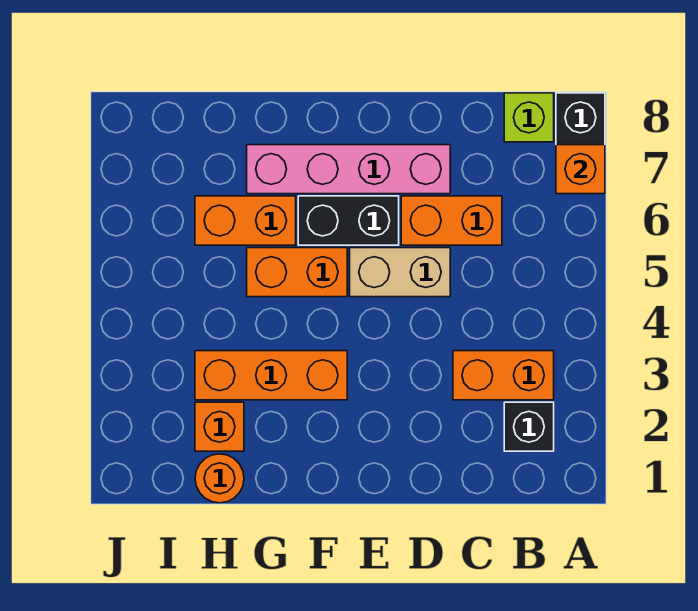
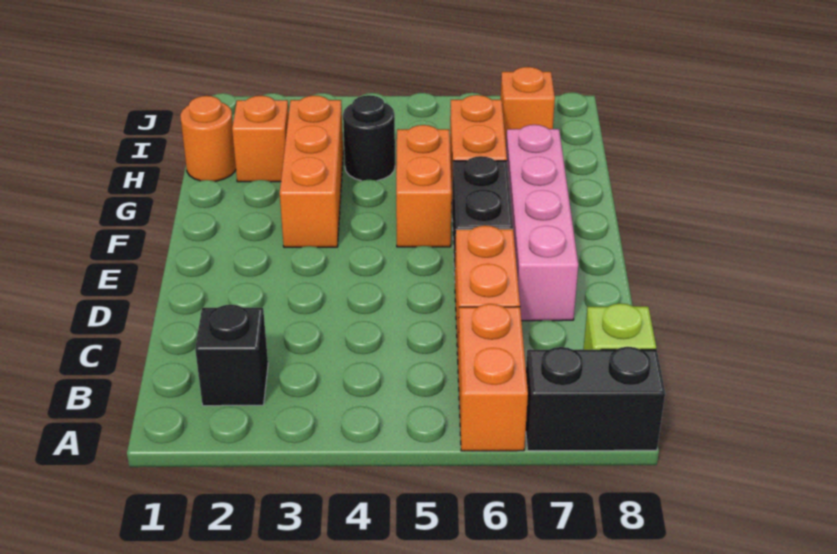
orange 1x1 brick [556,145,605,194] -> orange 1x1 brick moved to [500,67,555,143]
orange 1x2 brick [453,351,554,400] -> orange 1x2 brick moved to [458,304,528,451]
tan 1x2 brick [350,248,450,297] -> none
none -> black 1x1 round brick [343,95,395,181]

